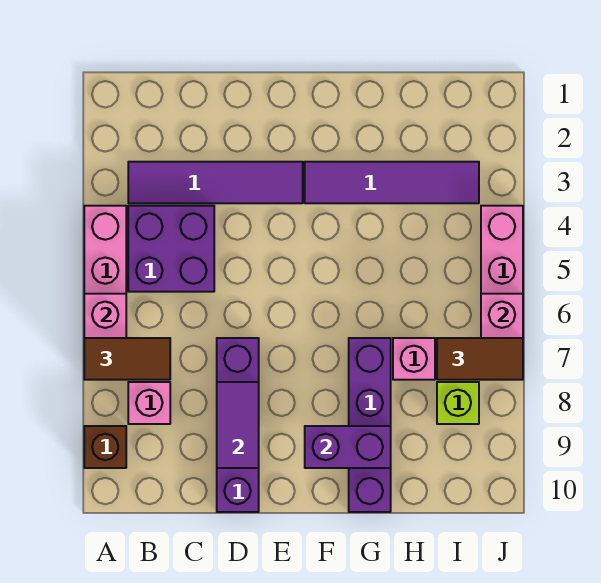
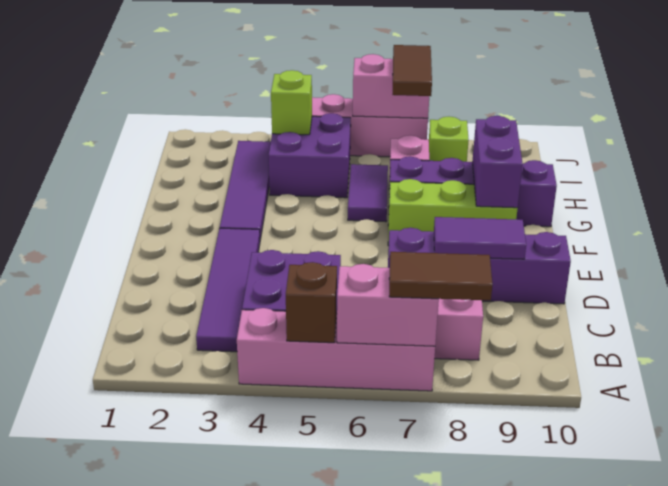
brown 1x2 tile [84,338,170,380] -> brown 1x2 tile turned to [389,252,493,300]
brown 1x1 brick [84,426,126,468] -> brown 1x1 brick moved to [286,262,337,343]
none -> lime 1x3 brick [388,179,518,246]
none -> purple 1x2 tile [348,164,388,222]
none -> purple 2x2 brick [269,113,351,198]
none -> lime 1x1 brick [271,70,312,135]

